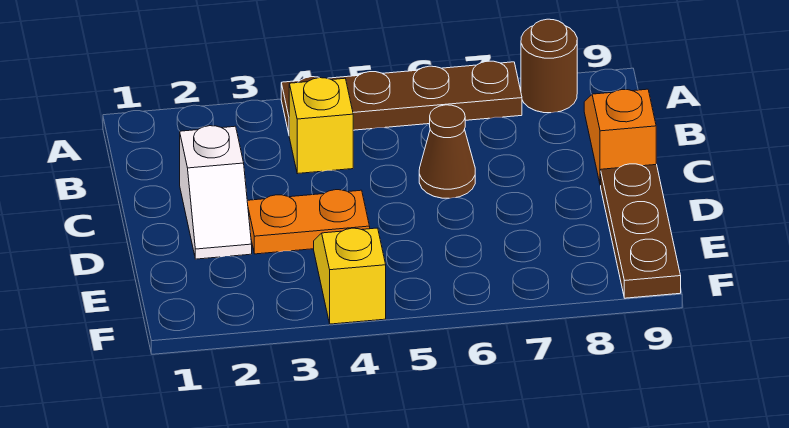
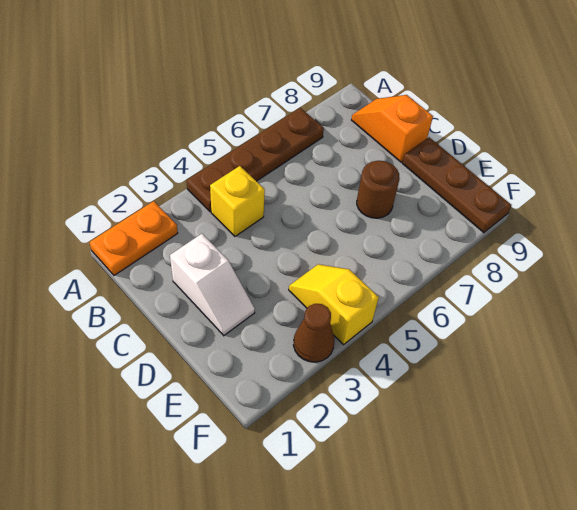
brown 1x1 round brick [521,19,577,113] -> brown 1x1 round brick moved to [357,161,400,218]
brown 1x1 cone [419,105,475,198] -> brown 1x1 cone moved to [294,304,334,362]
orange 1x2 plate [247,190,370,254] -> orange 1x2 plate moved to [90,201,178,275]

